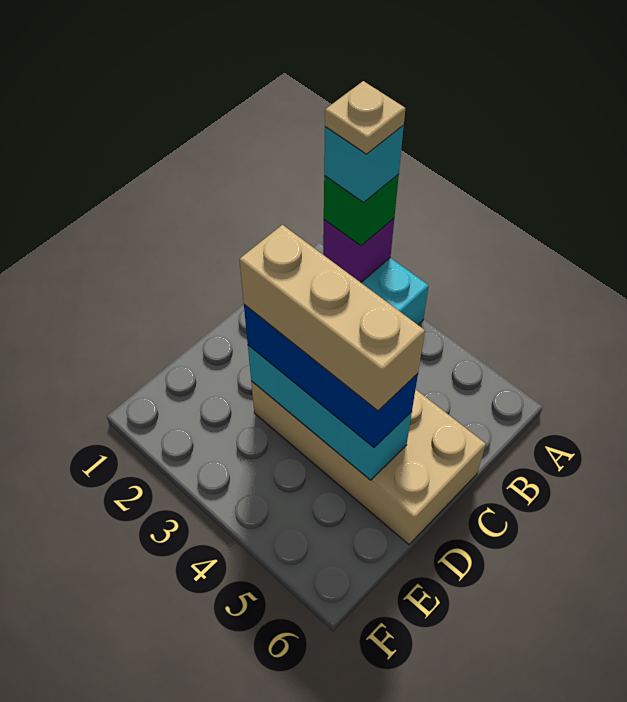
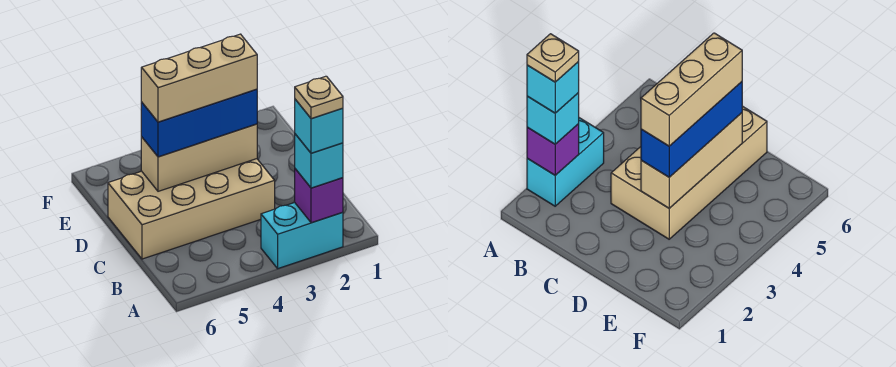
green 1x1 brick [324,174,399,246] -> cyan 1x1 brick [295,134,343,188]
cyan 1x3 brick [248,345,412,480] -> tan 1x3 brick [141,124,257,191]

